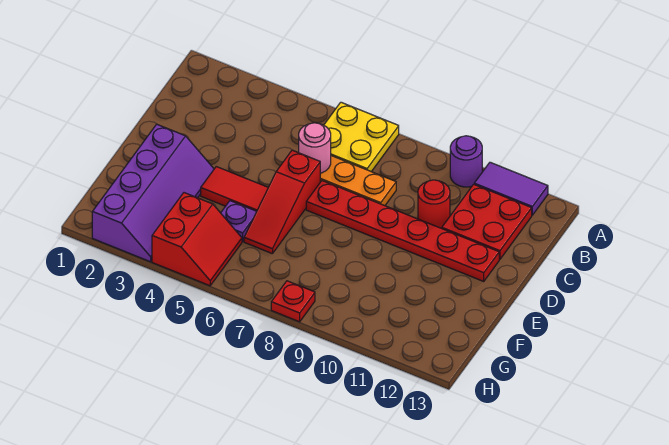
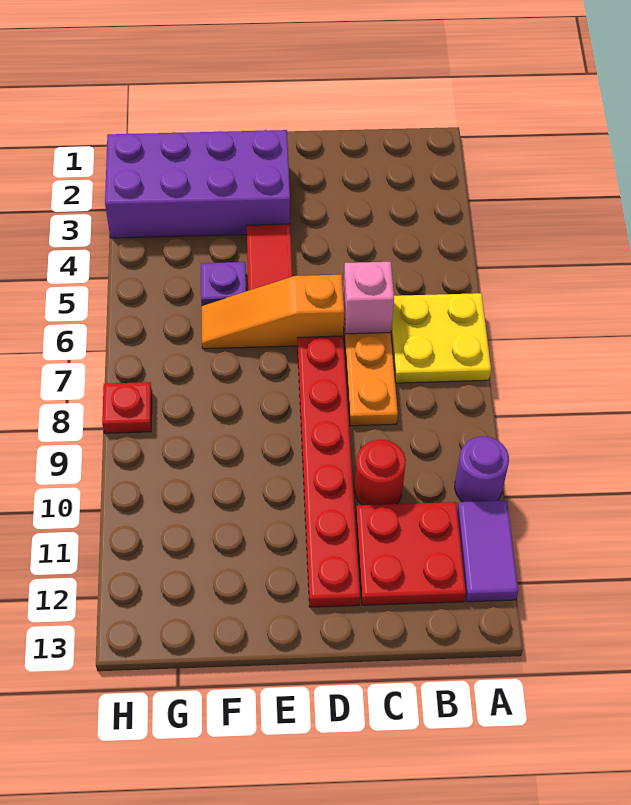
pink 1x1 round brick [299,123,331,173] -> pink 1x1 brick [343,262,394,334]
red 1x3 slope [244,150,320,254] -> orange 1x3 slope [202,275,344,349]
purple 2x4 slope [92,124,214,262] -> purple 2x4 brick [105,130,290,238]
red 2x2 slope [152,193,242,286] -> none

